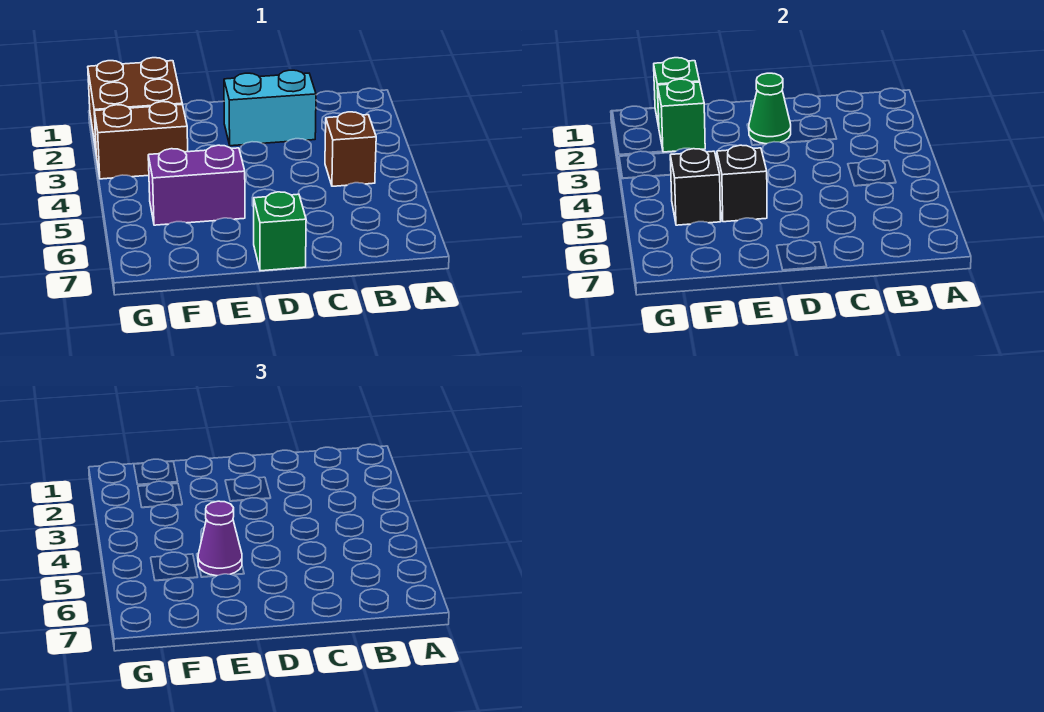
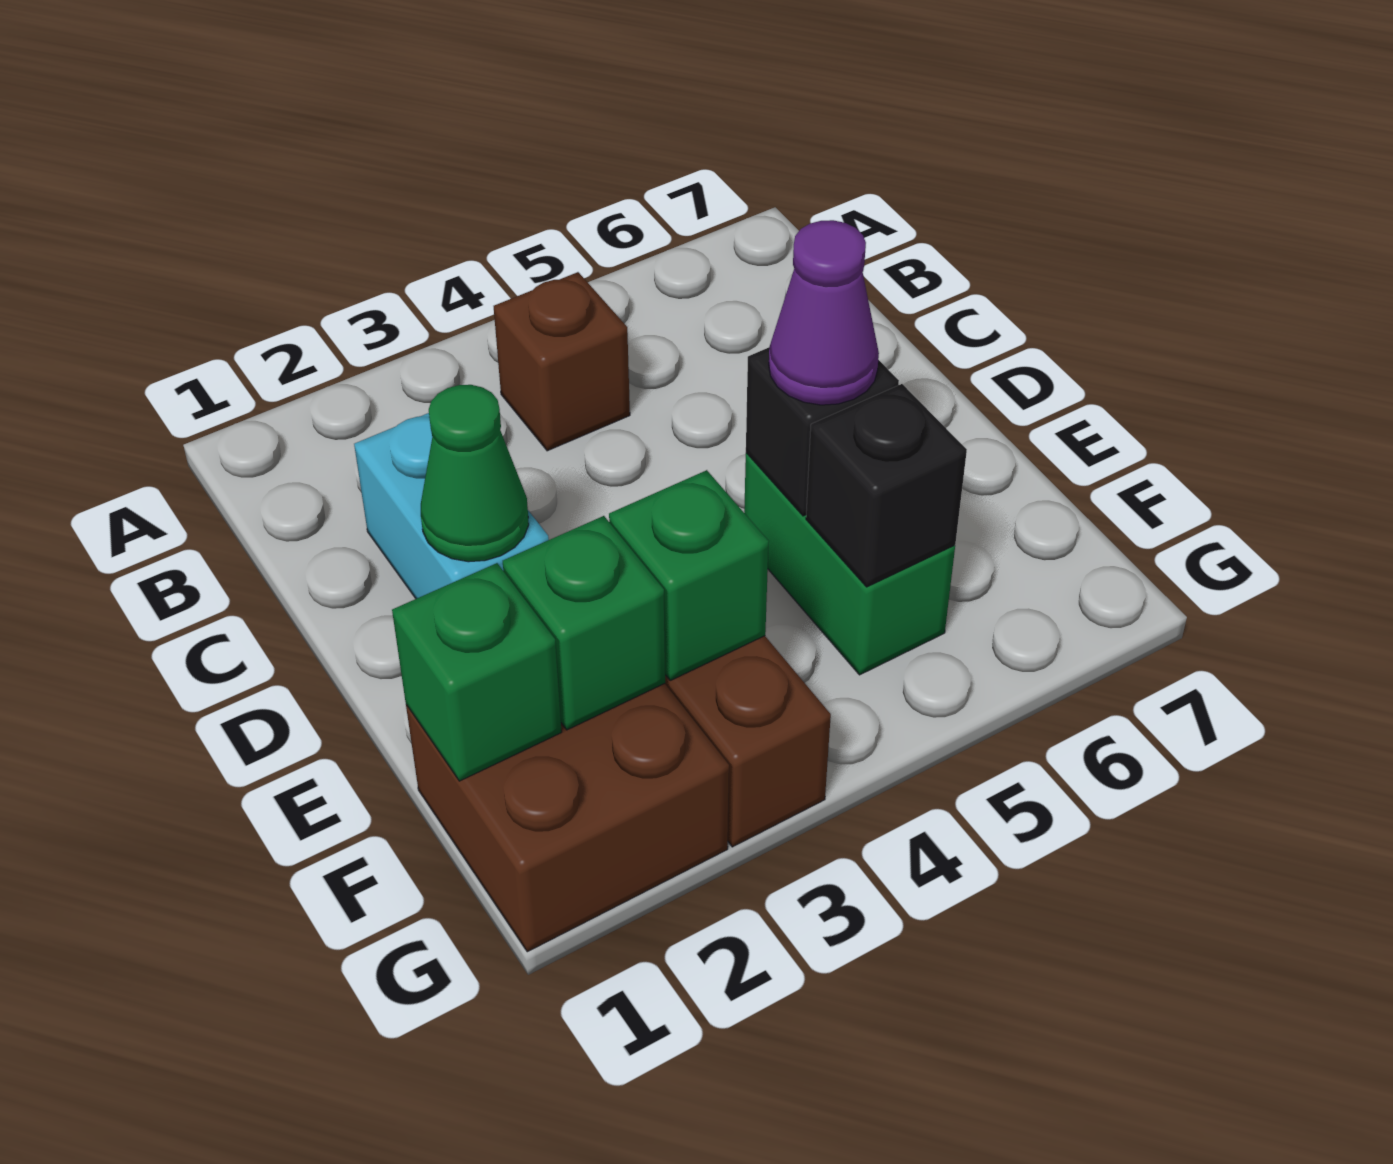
green 1x1 brick [254,192,306,271] -> green 1x1 brick moved to [609,470,769,680]
purple 1x2 brick [148,145,245,225] -> green 1x2 brick [744,453,955,675]

